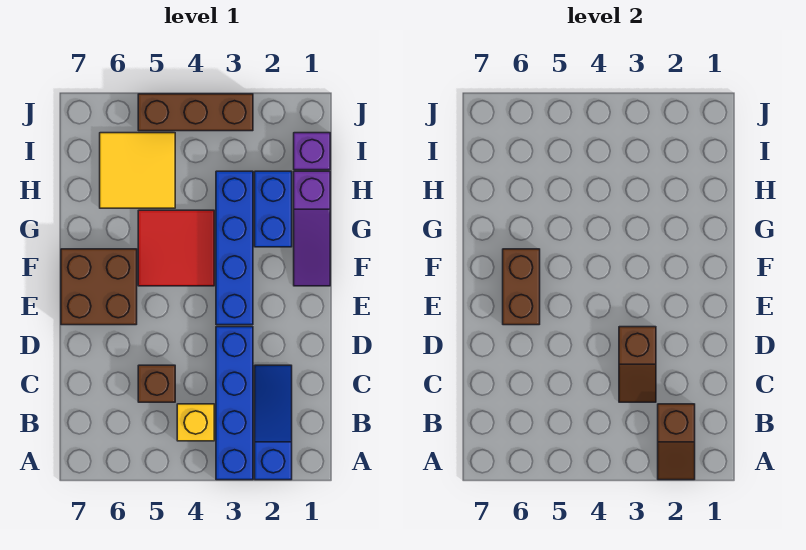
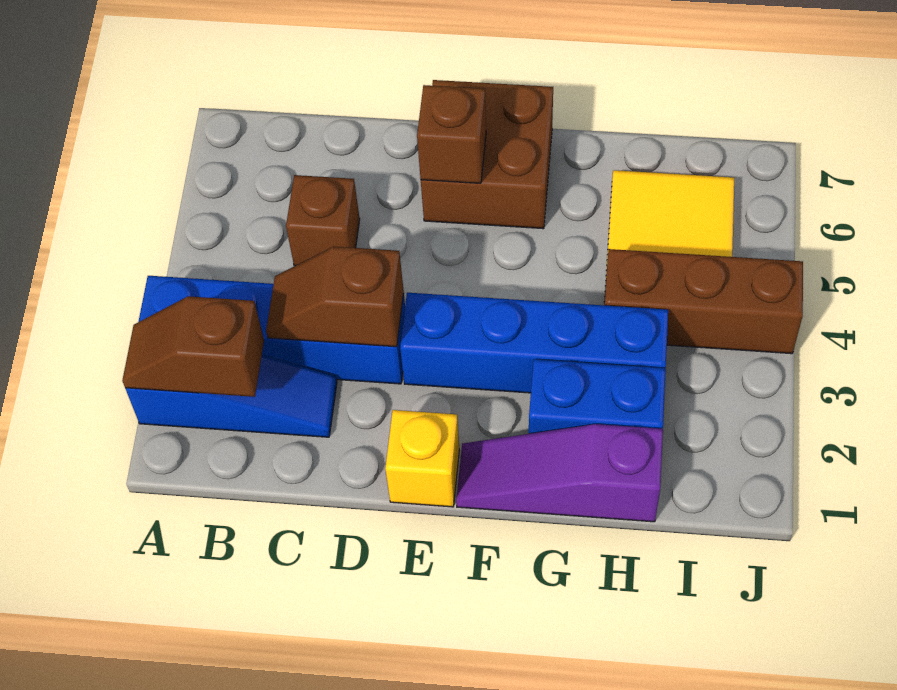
yellow 1x1 brick [177,404,214,441] -> yellow 1x1 brick moved to [385,410,459,507]
brown 1x2 brick [503,249,540,325] -> brown 1x1 brick [417,85,486,183]
red 2x2 tile [138,210,214,286] -> none
purple 1x1 brick [294,133,330,170] -> none
brown 1x3 brick [138,94,253,131] -> brown 1x3 brick turned to [604,249,803,354]

